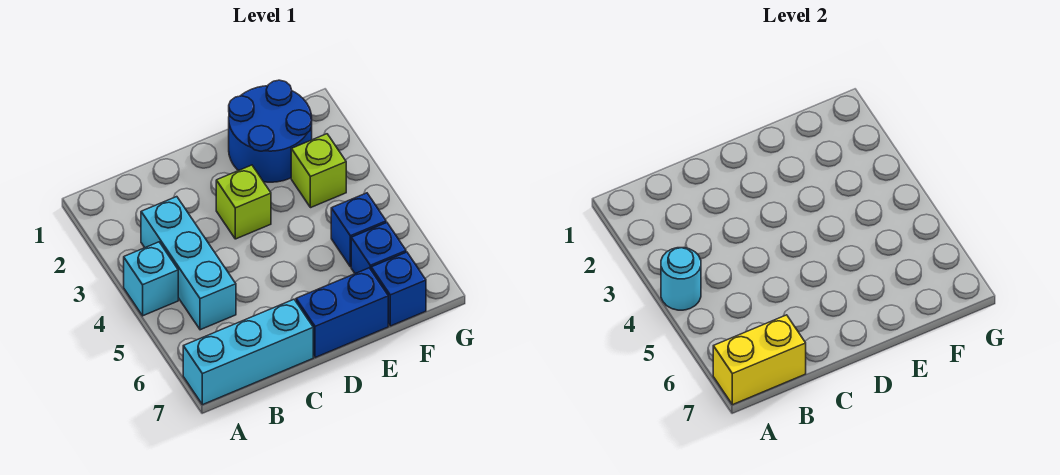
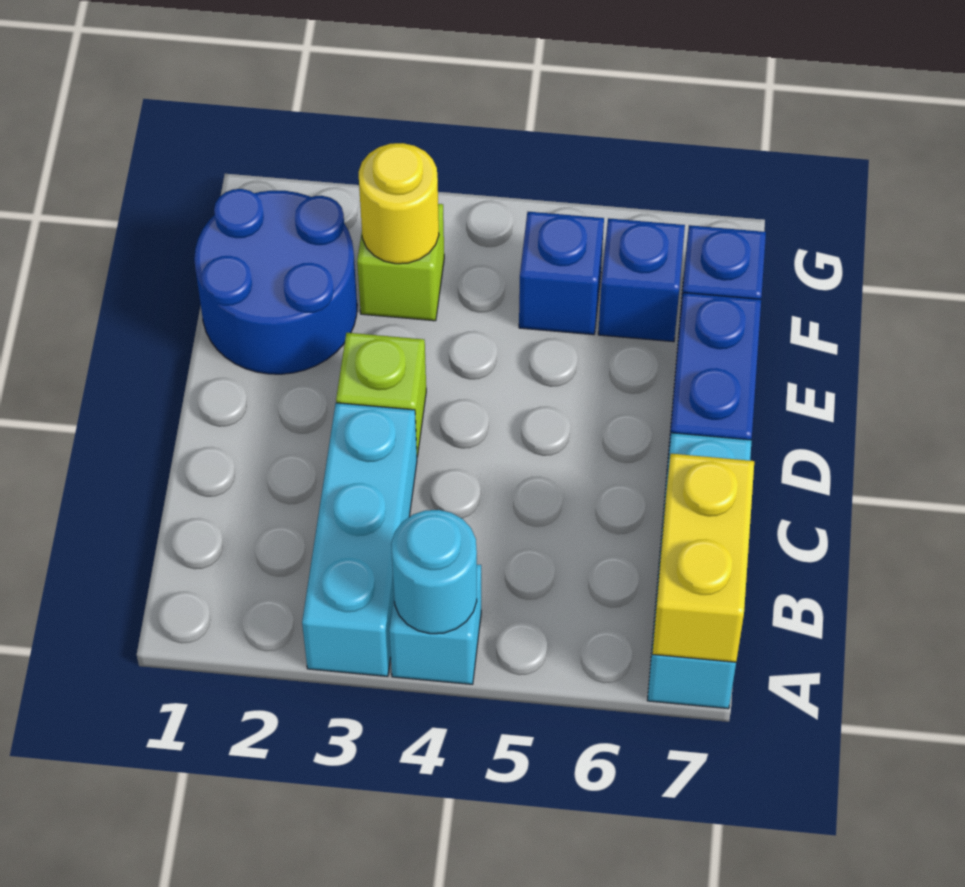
cyan 1x3 brick [141,197,236,330] -> cyan 1x3 brick turned to [302,403,417,677]
none -> yellow 1x1 round brick [359,143,439,264]

